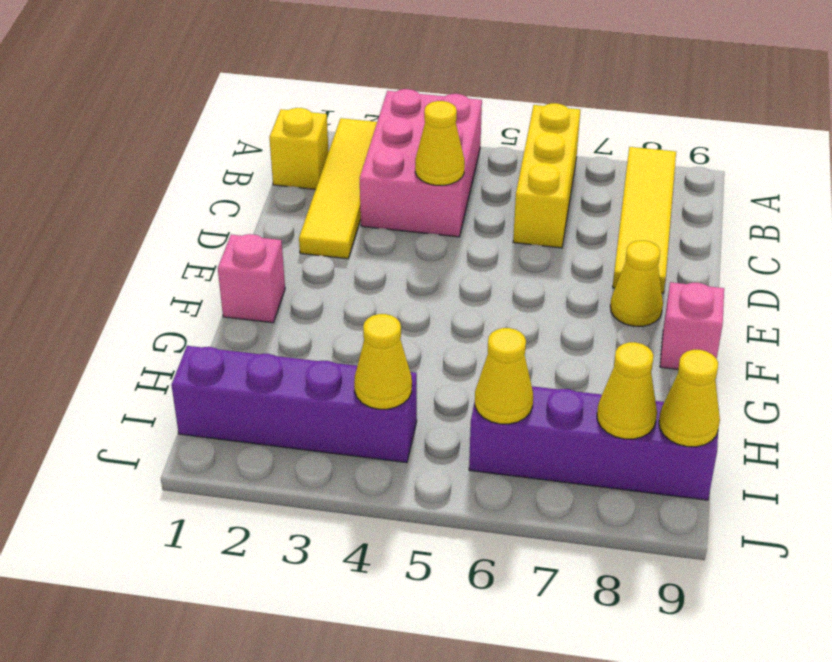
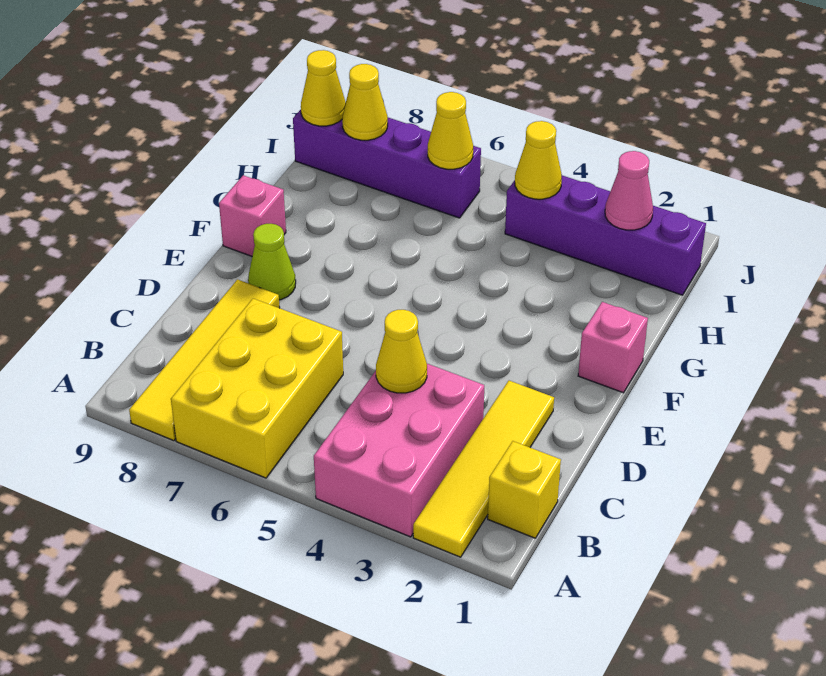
yellow 1x3 brick [513,103,580,248] -> yellow 2x3 brick [171,299,343,478]
yellow 1x1 cone [610,241,663,326] -> lime 1x1 cone [248,224,296,300]
none -> pink 1x1 cone [605,151,653,230]

